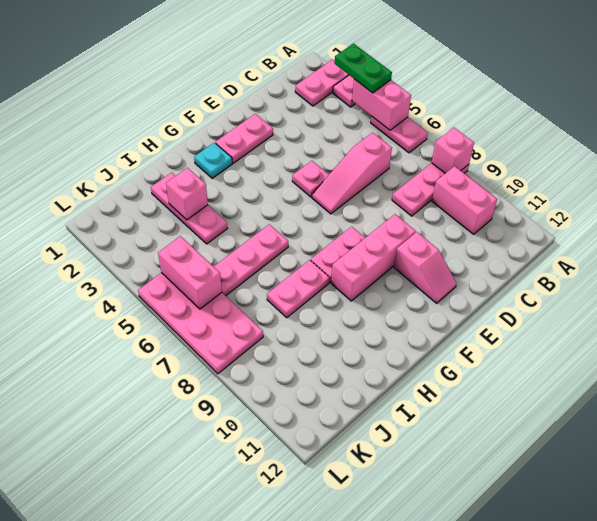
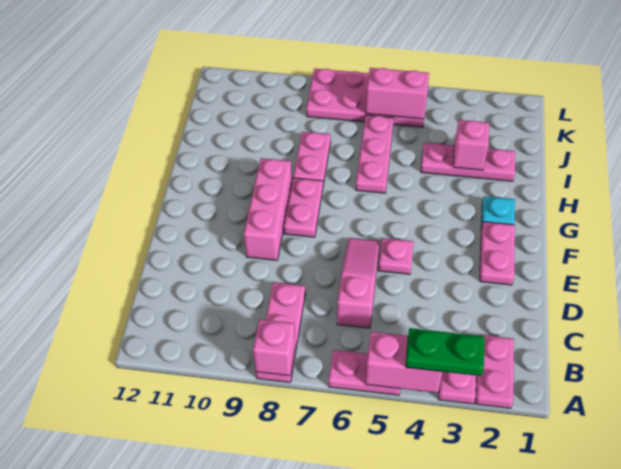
pink 1x2 brick [432,166,497,234] -> none
pink 1x2 slope [394,232,457,303] -> none

